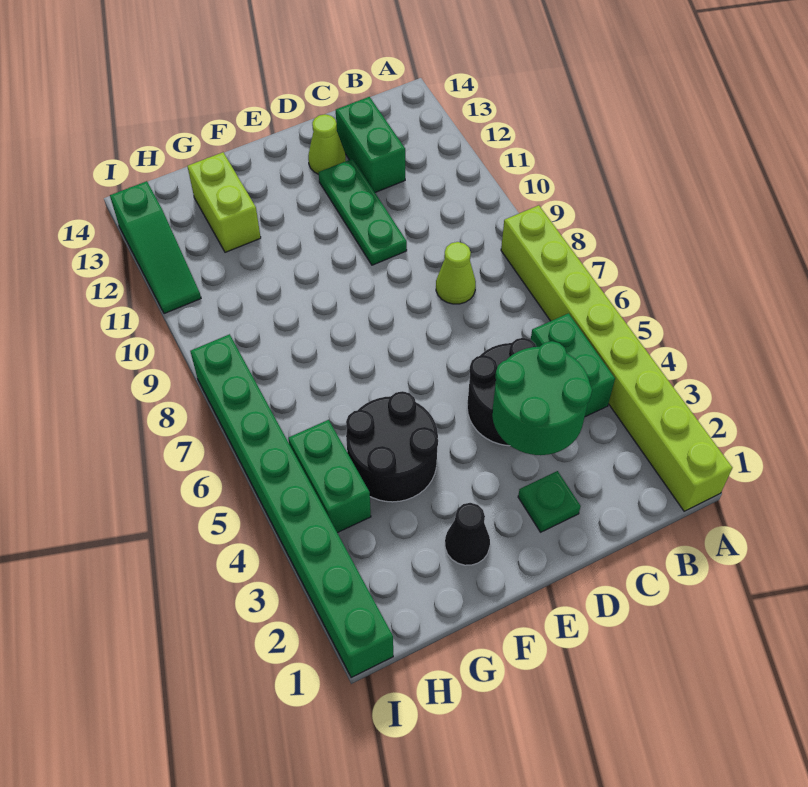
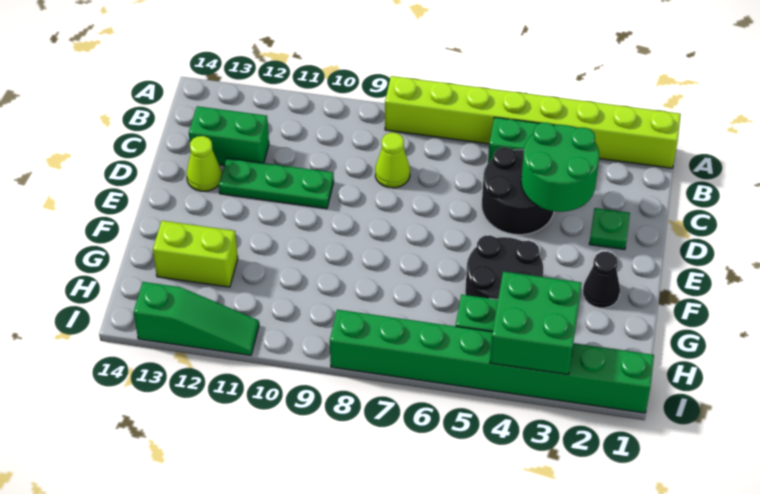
none -> green 2x2 brick [490,272,582,375]

